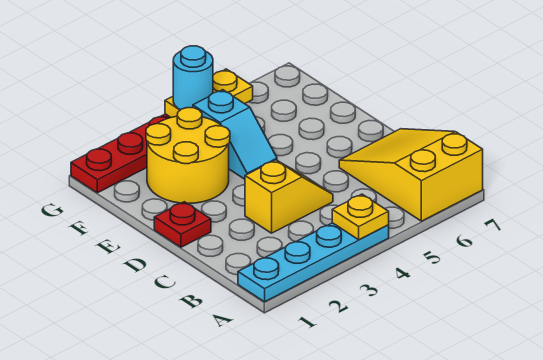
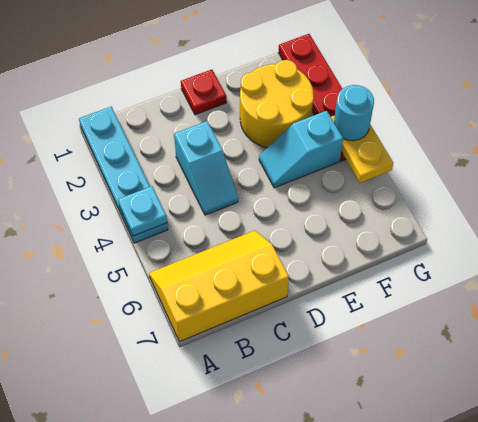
yellow 1x1 plate [332,194,389,240] -> cyan 1x1 plate [118,186,167,236]
yellow 2x3 slope [339,129,483,221] -> yellow 2x3 slope turned to [149,231,289,342]
yellow 1x2 slope [245,160,333,233] -> cyan 1x2 slope [174,121,238,215]

